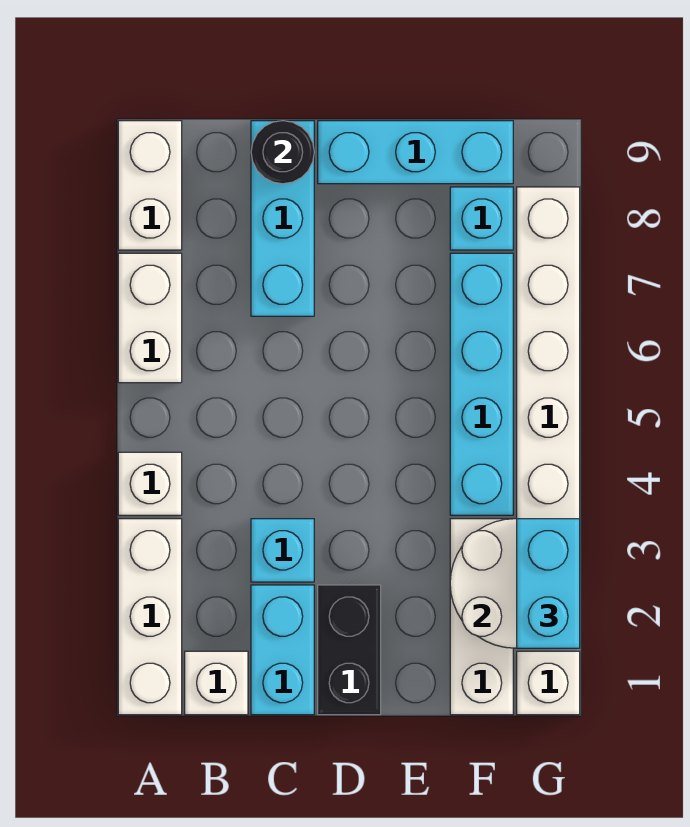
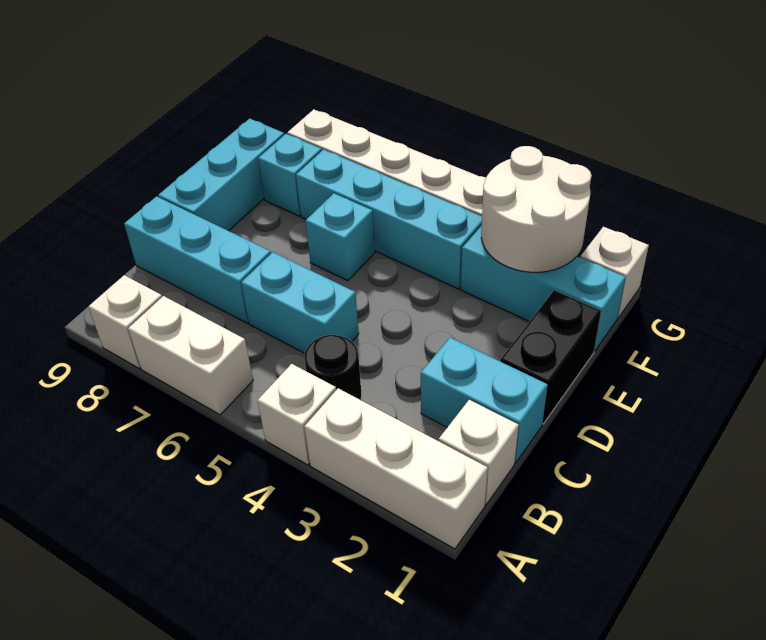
white 1x2 brick [118,121,182,250] -> white 1x1 brick [88,275,162,368]
cyan 1x1 brick [251,519,314,582] -> cyan 1x1 brick moved to [306,193,375,281]
black 1x1 round brick [251,121,314,184] -> black 1x1 round brick moved to [304,335,362,400]
black 1x2 brick [318,585,381,715] -> black 1x2 brick turned to [500,290,601,424]
white 1x3 brick [450,519,513,715] -> cyan 1x3 brick [461,226,625,351]
cyan 1x2 brick [517,519,580,648] -> cyan 1x2 brick moved to [241,252,359,353]

